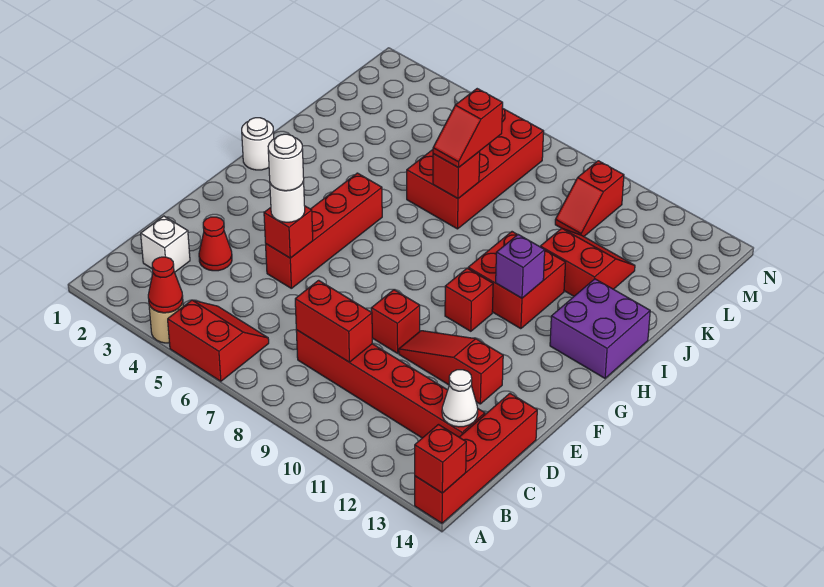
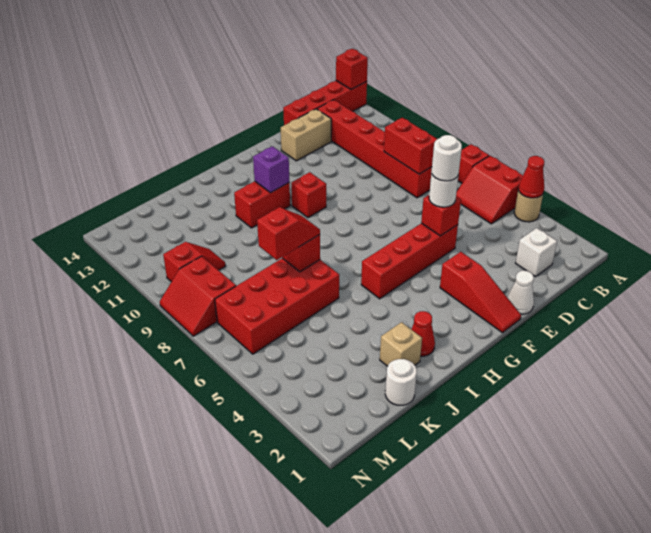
white 1x1 cone [442,370,478,427] -> white 1x1 cone moved to [507,271,534,314]
red 1x1 cone [199,217,232,271] -> red 1x1 cone moved to [411,311,435,356]
none -> tan 1x2 brick [281,109,331,161]
red 1x1 brick [371,290,420,353] -> red 1x1 brick moved to [458,144,489,183]
red 1x3 slope [399,331,503,404] -> red 1x3 slope moved to [440,252,521,333]
white 1x1 round brick [242,118,274,170] -> white 1x1 round brick moved to [385,359,417,405]
red 2x2 brick [468,232,566,329] -> red 1x2 brick [234,181,290,228]
purple 2x2 brick [550,279,650,378] -> none
none -> tan 1x1 brick [380,322,422,366]
red 2x2 slope [540,228,635,296] -> red 2x2 slope moved to [160,256,236,336]

